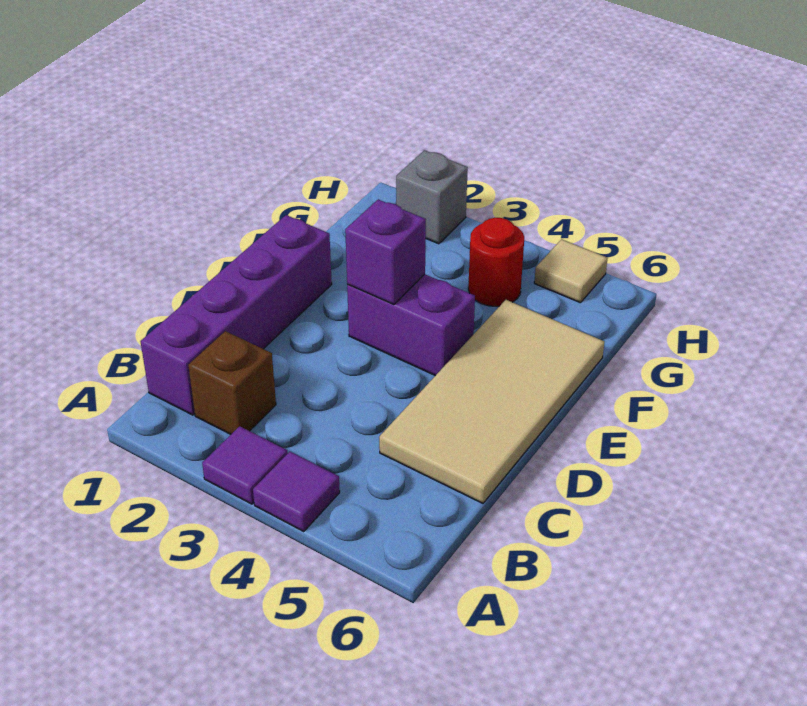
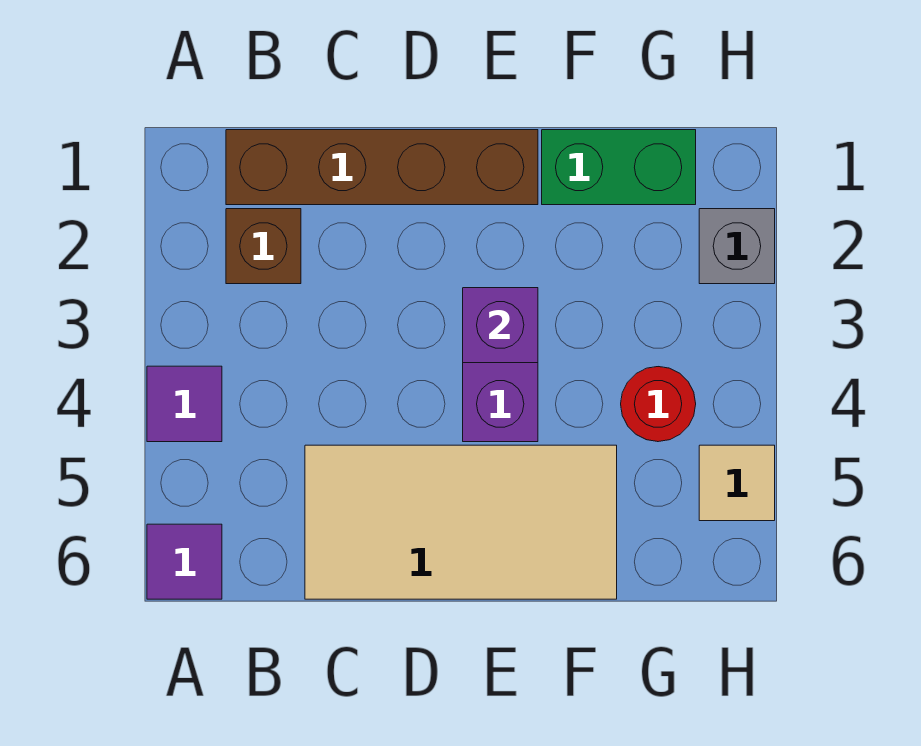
purple 1x1 tile [202,426,288,504] -> purple 1x1 tile moved to [147,524,222,599]
purple 1x4 brick [141,215,332,415] -> brown 1x4 brick [226,130,538,205]
none -> green 1x2 brick [542,130,696,205]

